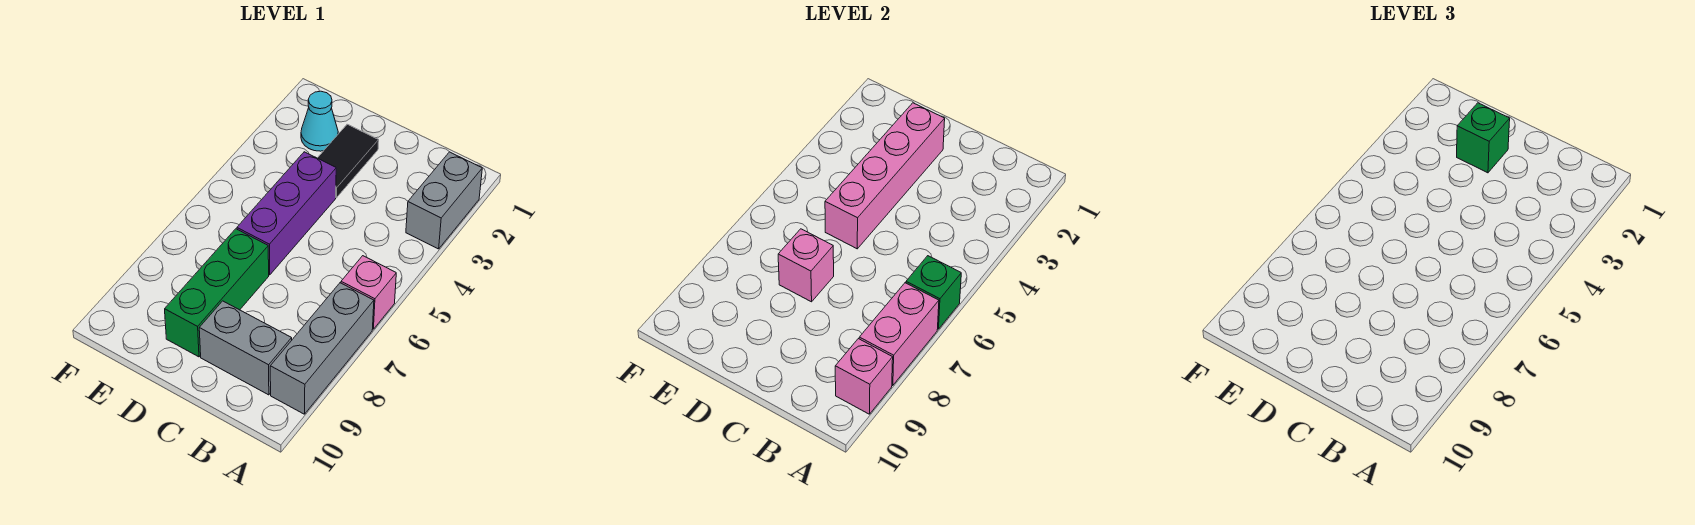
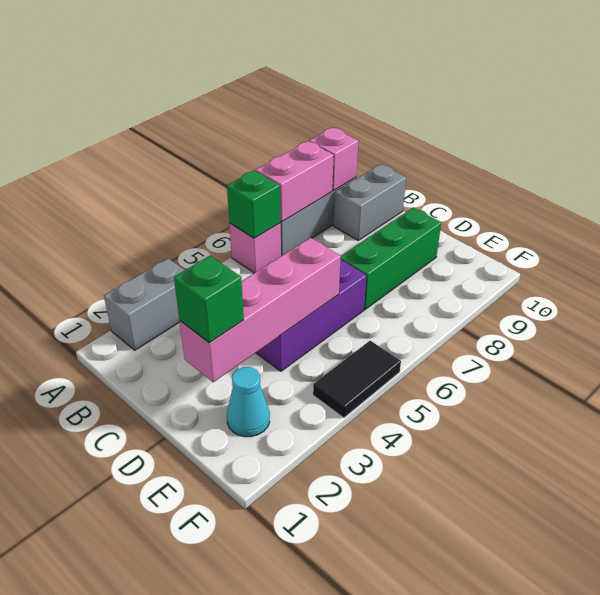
grey 1x2 brick [199,301,292,395] -> grey 1x2 brick turned to [333,164,406,240]
black 1x2 tile [318,124,379,198] -> black 1x2 tile moved to [313,341,401,418]
pink 1x1 brick [778,229,834,302] -> none

